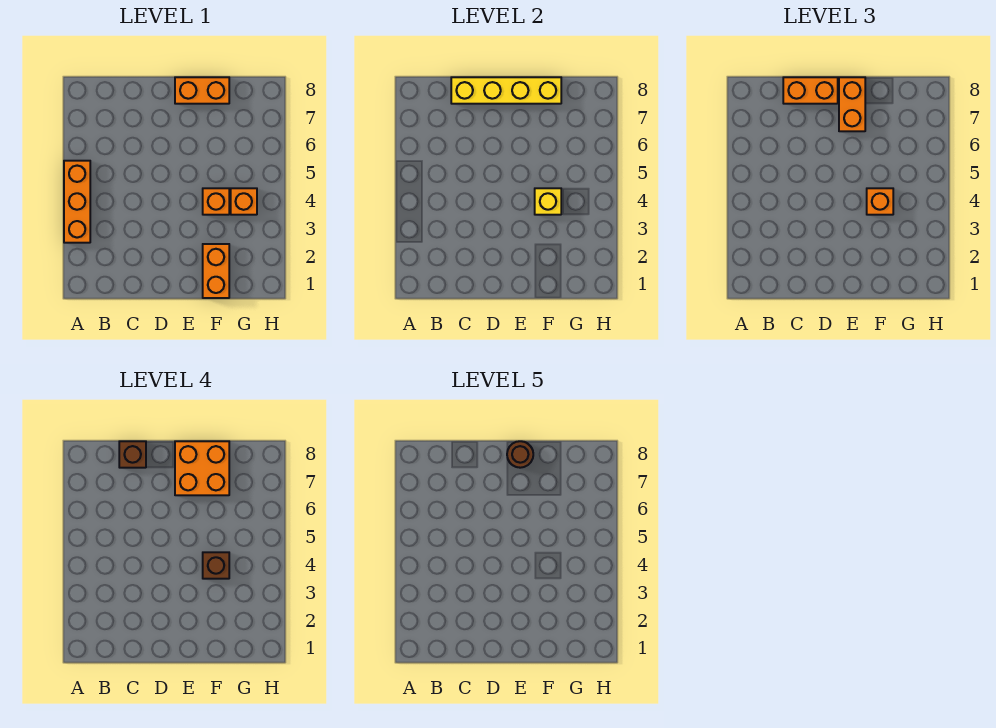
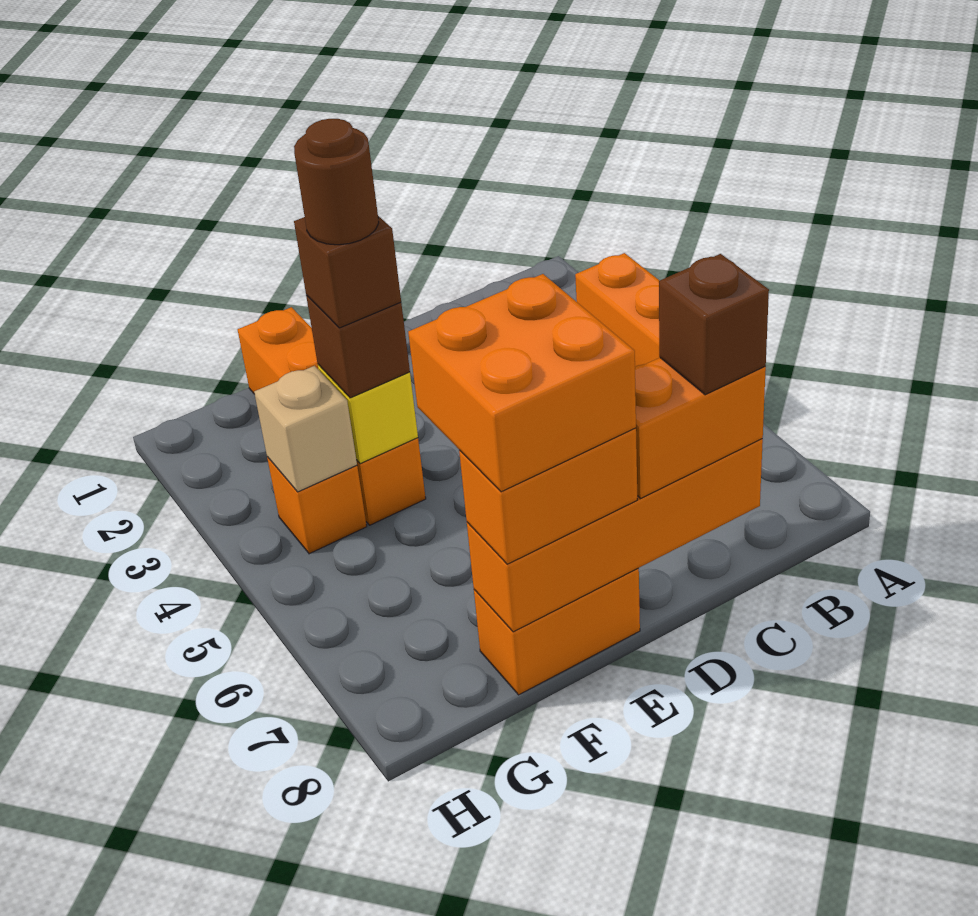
yellow 1x4 brick [451,77,561,104] -> orange 1x4 brick [467,439,763,632]
orange 1x2 brick [839,77,865,131] -> orange 1x2 brick turned to [459,428,637,564]
brown 1x1 round brick [507,441,533,468] -> brown 1x1 round brick moved to [294,119,379,245]
orange 1x1 brick [867,188,893,215] -> brown 1x1 brick [306,295,410,398]
none -> tan 1x1 brick [254,366,357,492]

